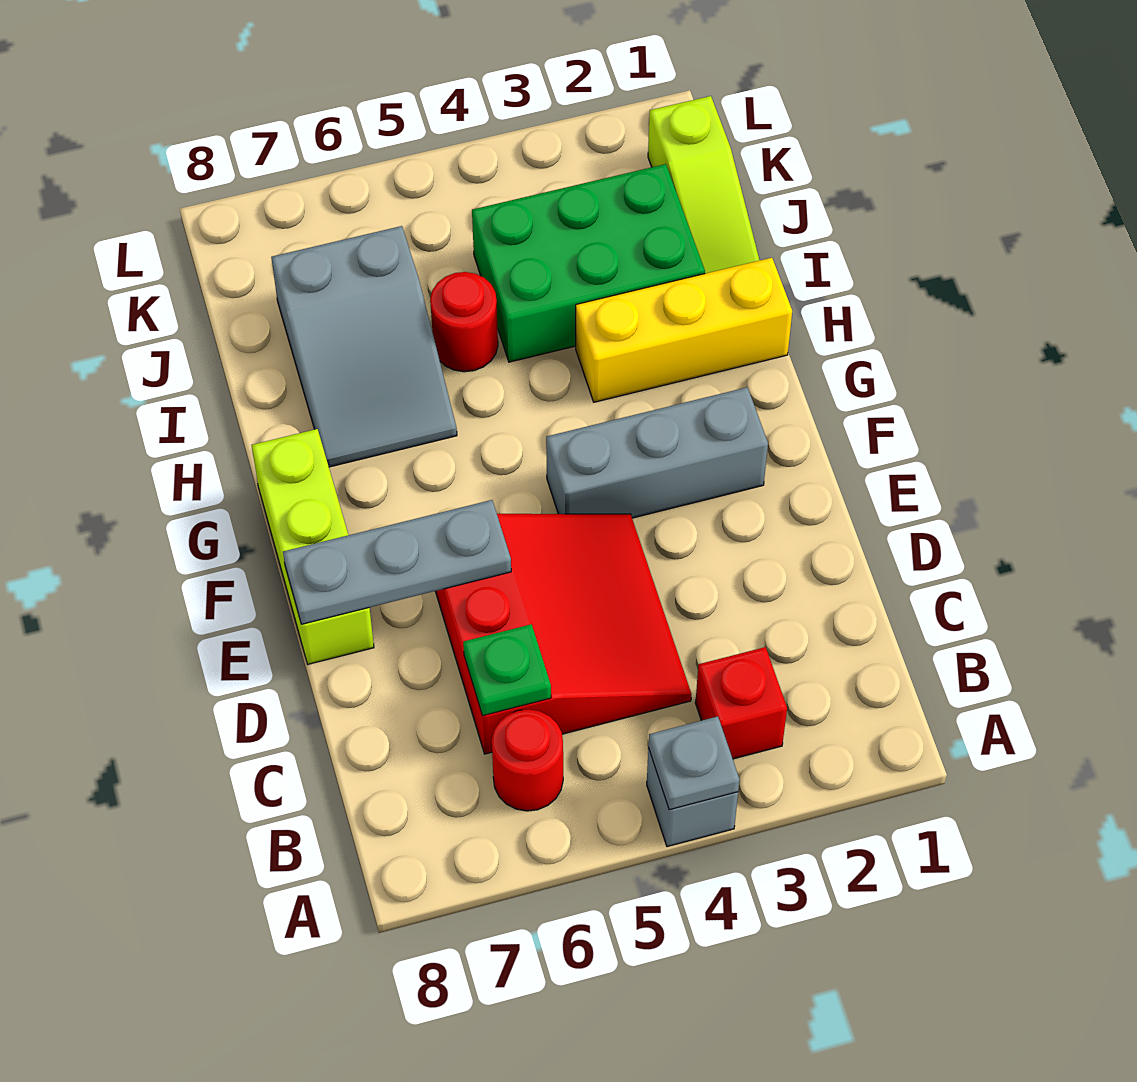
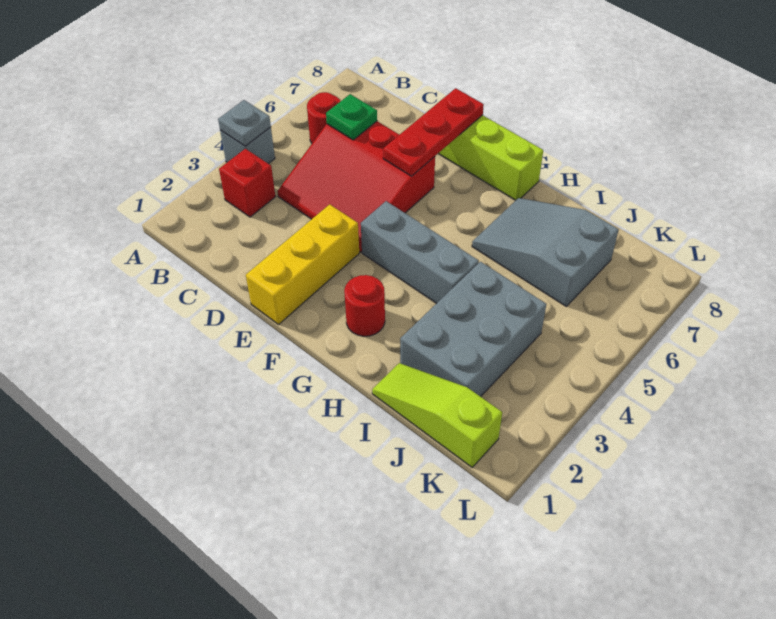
grey 1x3 plate [283,500,511,624] -> red 1x3 plate [383,88,484,176]
grey 1x3 brick [546,387,768,518] -> grey 1x3 brick turned to [361,201,479,304]
yellow 1x3 brick [576,258,792,402] -> yellow 1x3 brick moved to [246,204,359,324]
green 2x3 brick [472,164,705,362] -> grey 2x3 brick [400,262,546,397]
red 1x1 round brick [430,272,498,372] -> red 1x1 round brick moved to [344,275,385,336]

